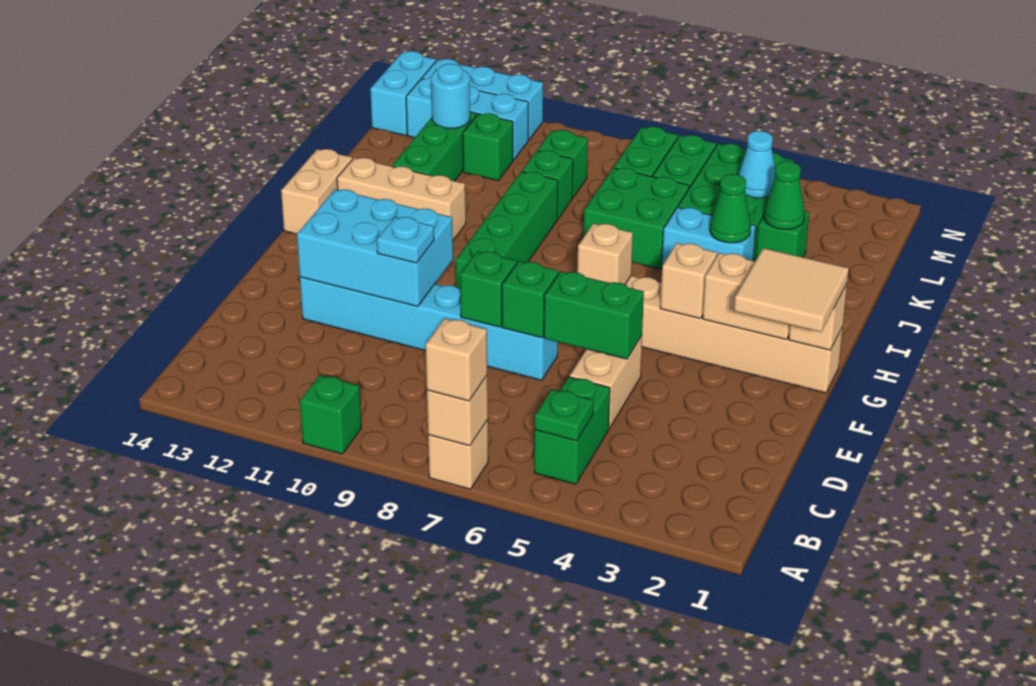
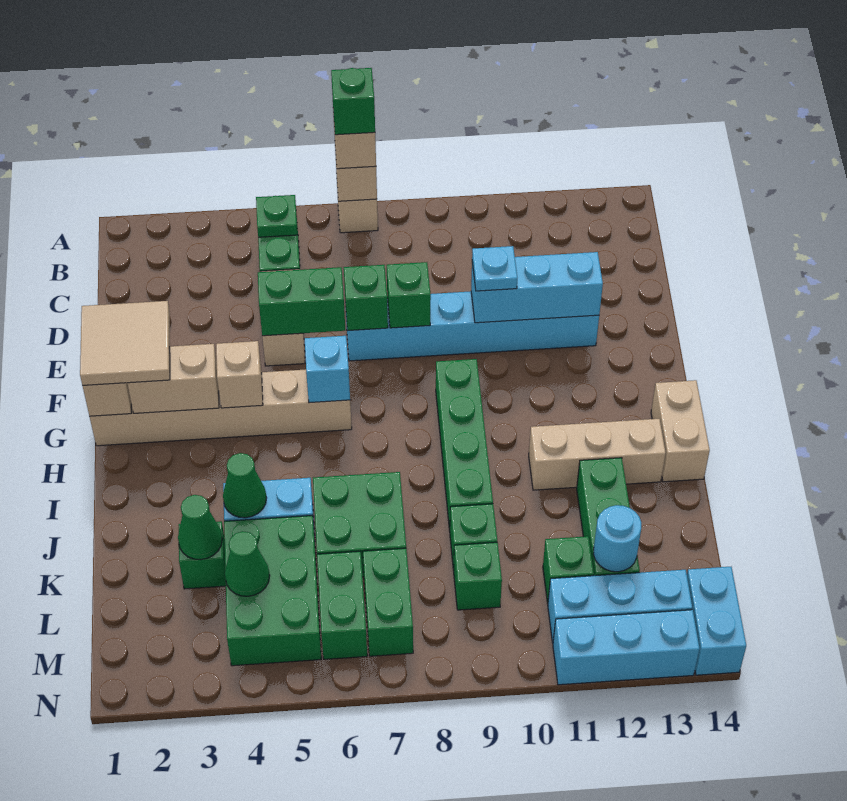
green 1x1 brick [300,375,362,454] -> green 1x1 brick moved to [331,68,375,135]
cyan 2x3 brick [297,189,453,306] -> cyan 1x3 brick [471,252,603,323]
tan 1x1 brick [577,223,633,285] -> cyan 1x1 brick [305,336,350,403]
cyan 1x1 cone [739,131,775,198] -> green 1x1 cone [225,531,270,596]

